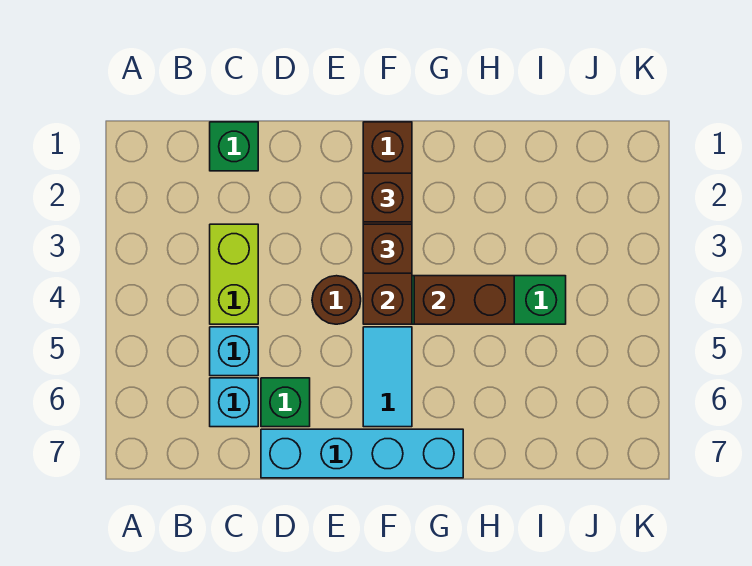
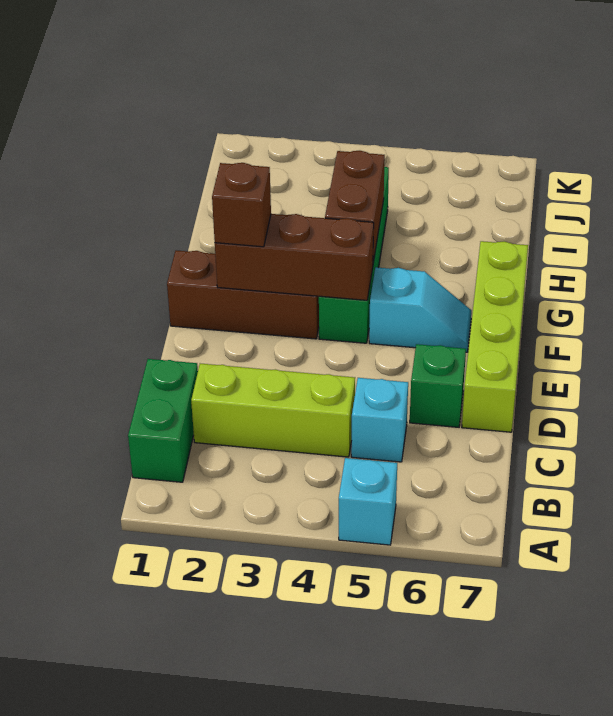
green 1x1 brick [210,122,258,171] -> green 1x2 brick [128,359,198,482]
lime 1x2 brick [210,224,258,324] -> lime 1x3 brick [191,364,355,457]
cyan 1x1 brick [210,378,258,427] -> cyan 1x1 brick moved to [339,458,397,545]
cyan 1x4 brick [261,429,463,478] -> lime 1x4 brick [462,241,528,432]
brown 1x1 round brick [312,276,361,324] -> none
brown 1x1 brick [363,224,412,273] -> none
cyan 1x2 tile [363,327,412,427] -> cyan 1x2 slope [369,267,472,352]

